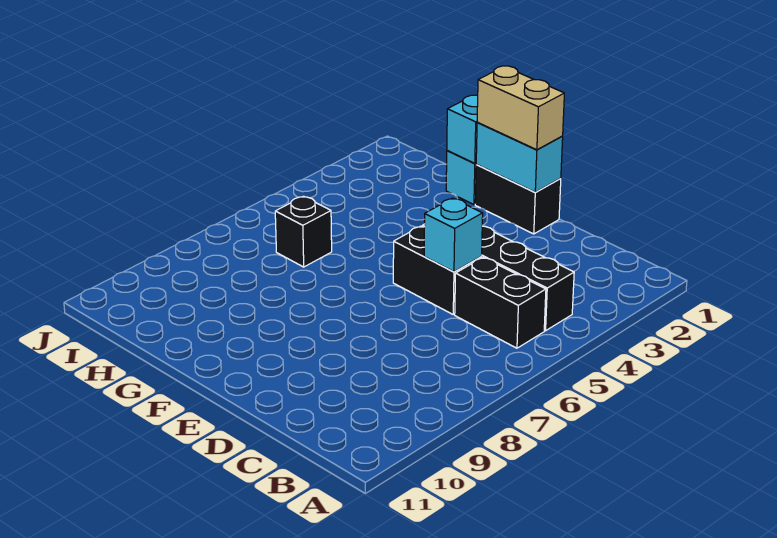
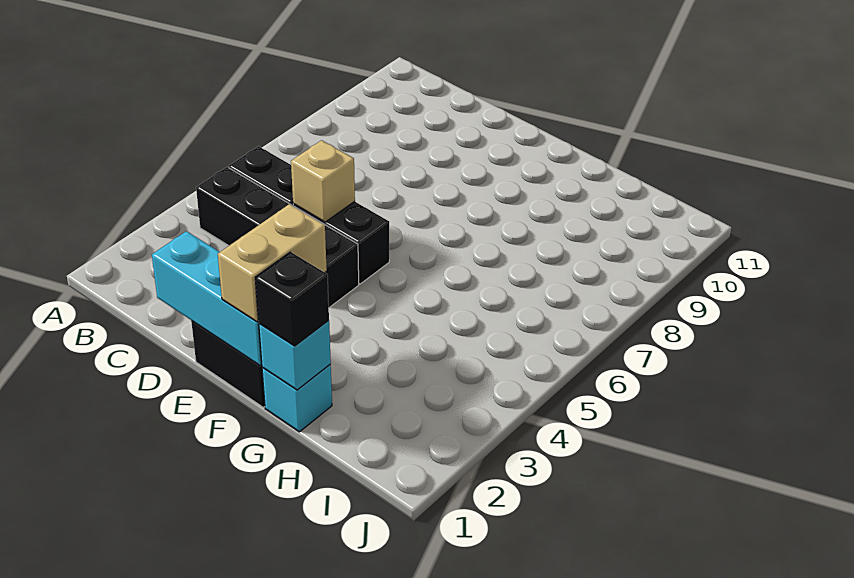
cyan 1x1 brick [424,198,483,272] -> tan 1x1 brick [291,140,355,222]
cyan 1x2 brick [476,122,563,192] -> cyan 1x3 brick [152,231,262,365]
tan 1x2 brick [477,66,564,150] -> tan 1x2 brick turned to [218,204,327,322]
black 1x1 brick [275,196,332,267] -> black 1x1 brick moved to [255,252,329,346]

